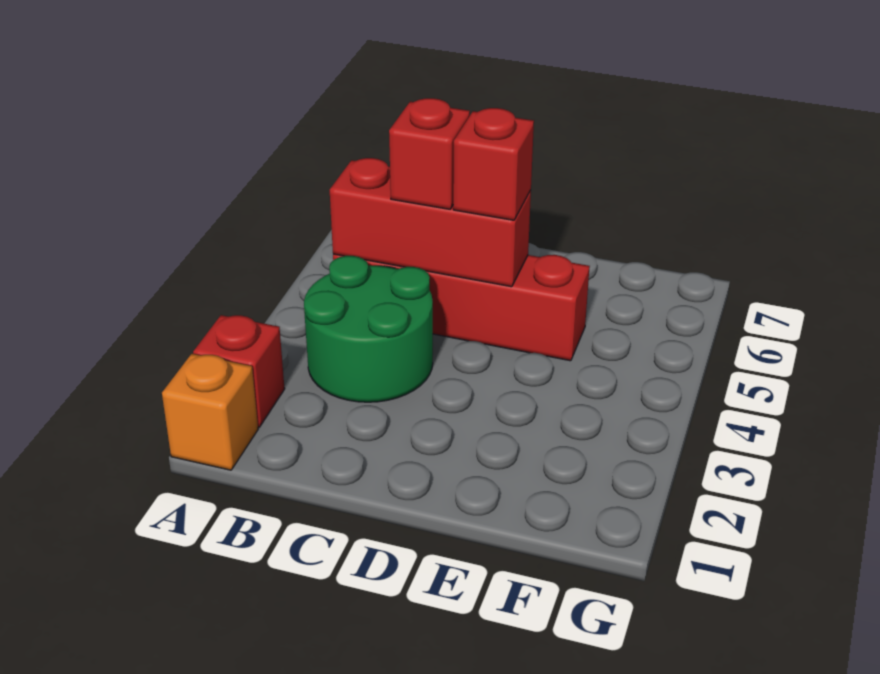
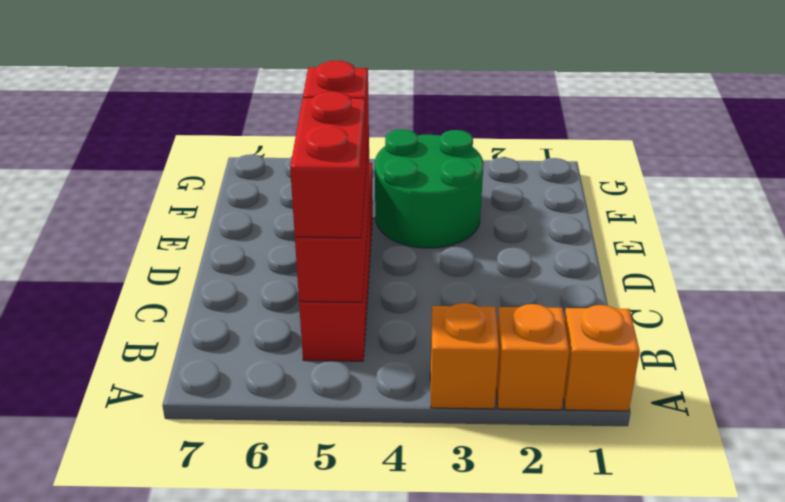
red 1x1 brick [193,315,285,427] -> orange 1x1 brick [496,304,569,410]
none -> orange 1x1 brick [430,303,499,409]
green 2x2 round brick [304,256,433,402] -> green 2x2 round brick moved to [375,129,484,248]
red 1x1 brick [389,98,470,209] -> red 1x2 brick [290,91,366,238]

